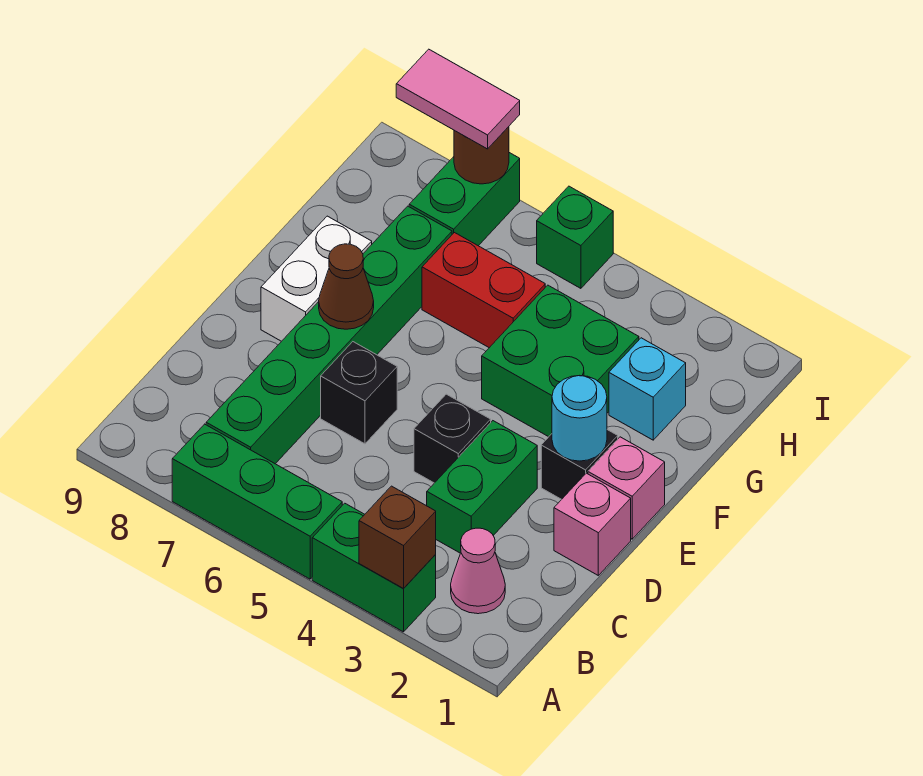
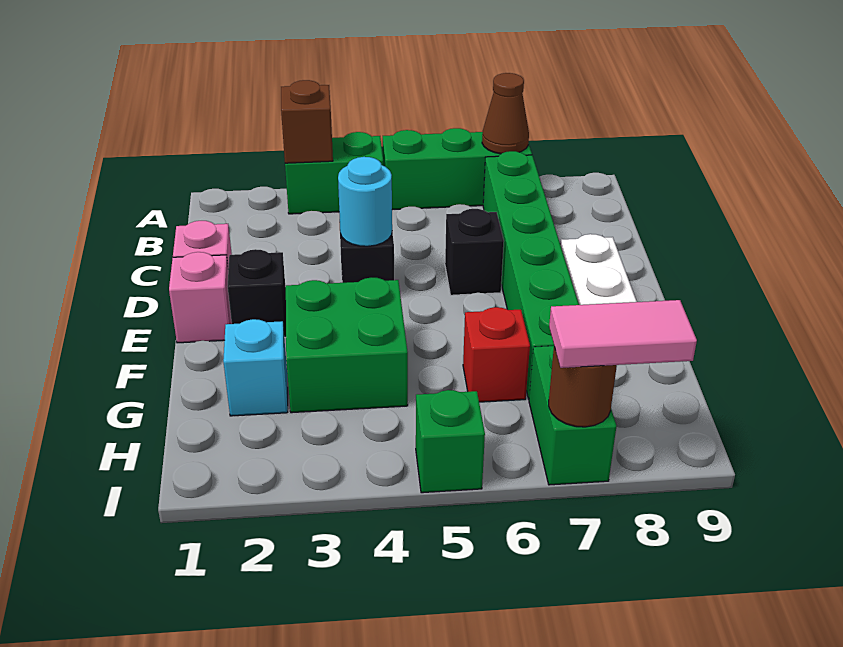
pink 1x1 cone [451,528,505,614] -> none
green 1x2 brick [427,421,537,553] -> none
cyan 1x1 round brick [552,376,607,461] -> cyan 1x1 round brick moved to [338,157,392,246]
brown 1x1 cone [319,244,374,329] -> brown 1x1 cone moved to [482,73,529,154]
red 1x2 brick [422,233,545,348] -> red 1x1 brick [463,307,530,402]

